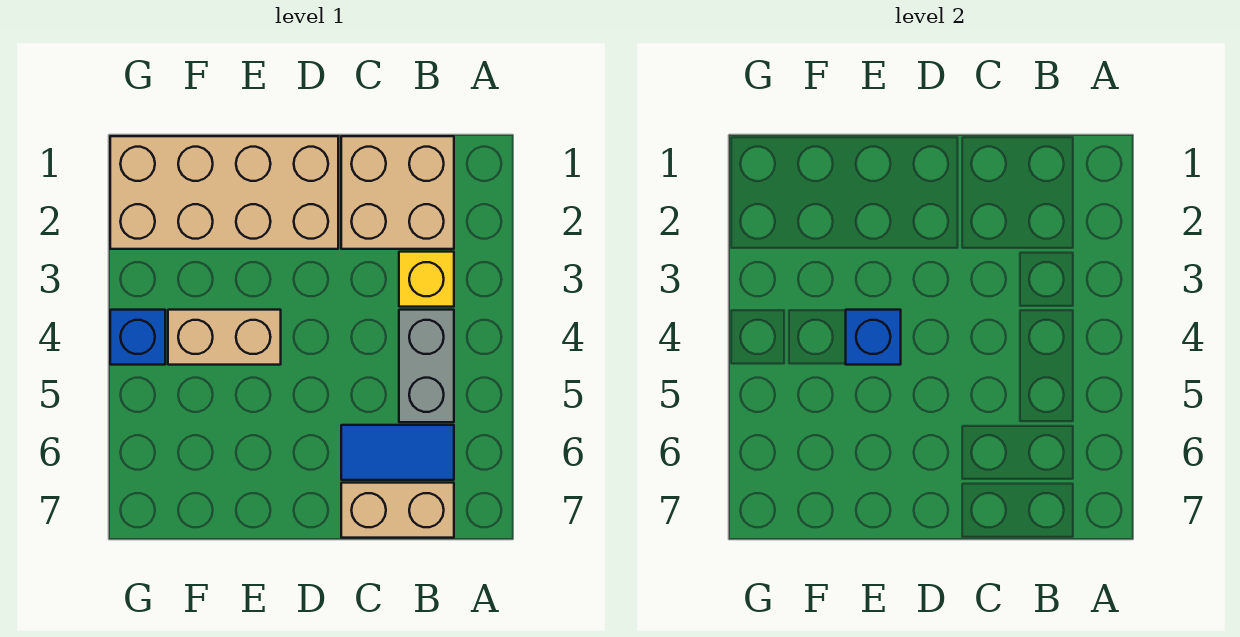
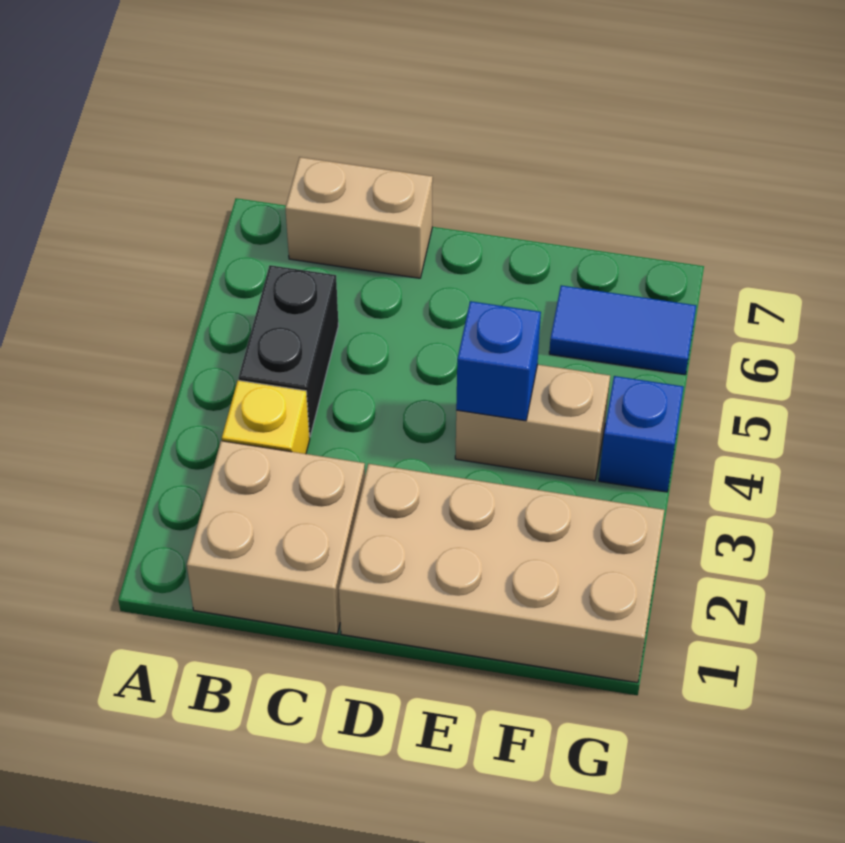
grey 1x2 brick [399,310,454,422] -> black 1x2 brick [238,265,338,437]
blue 1x2 tile [341,425,454,480] -> blue 1x2 tile moved to [549,285,696,375]

